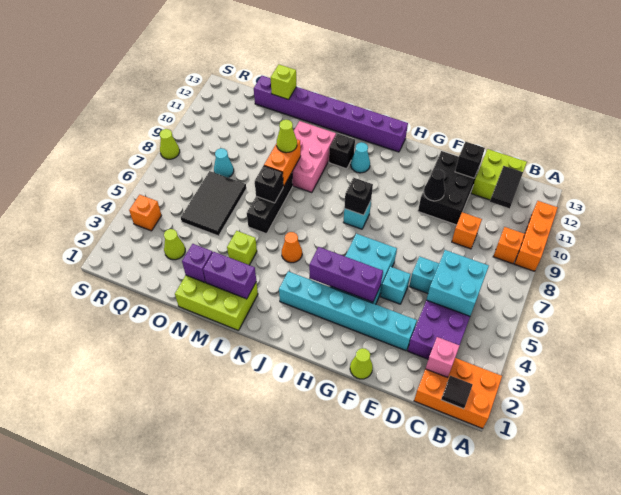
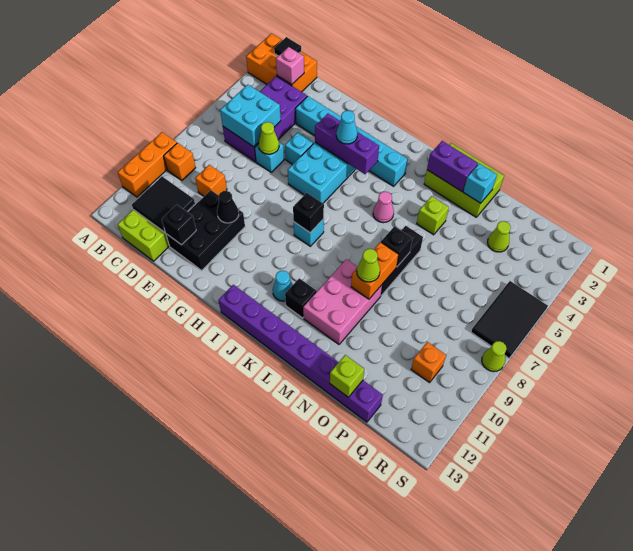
black 1x2 tile [490,166,523,209] -> black 2x2 tile [132,177,195,232]
lime 1x1 cone [350,348,373,379] -> lime 1x1 cone moved to [258,122,279,154]
orange 1x1 cone [282,232,302,263] -> pink 1x1 cone [373,192,394,223]
purple 1x1 brick [182,244,213,282] -> cyan 1x1 brick [463,164,497,203]
black 2x3 tile [181,171,246,236] -> black 2x3 tile moved to [471,281,548,358]
cyan 1x1 cone [214,148,234,178] -> cyan 1x1 cone moved to [336,111,358,144]
orange 1x1 brick [129,195,161,231] -> orange 1x1 brick moved to [411,342,446,383]

